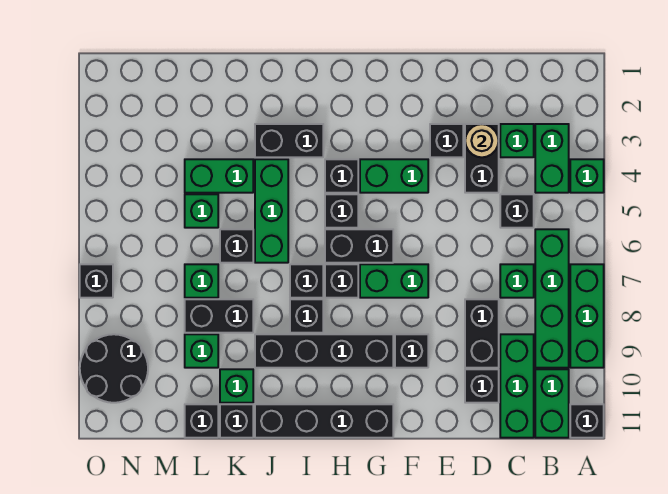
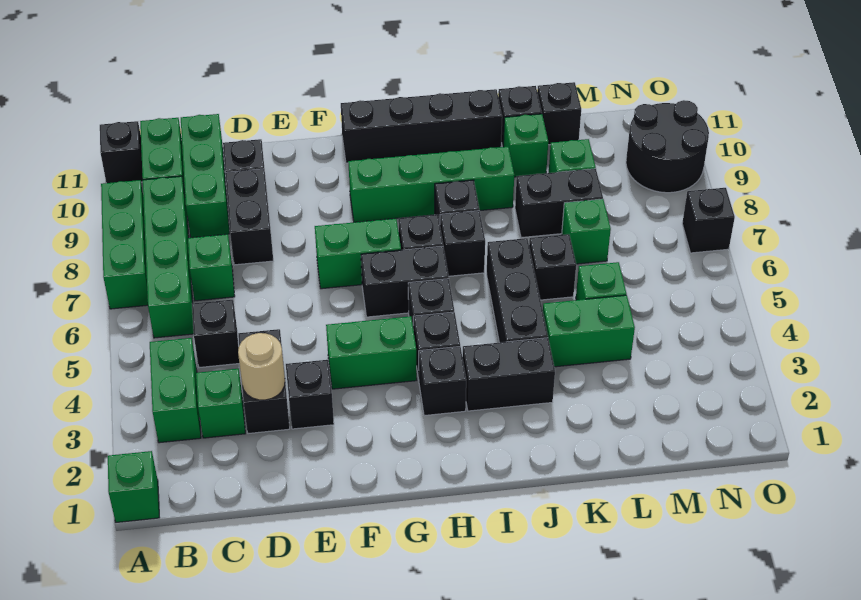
green 1x1 brick [570,159,604,193] -> green 1x1 brick moved to [108,451,159,522]
black 1x1 brick [395,334,428,368] -> black 1x1 brick moved to [419,346,466,416]
black 1x4 brick [255,334,393,368] -> green 1x4 brick [348,147,514,222]
green 1x3 brick [255,159,288,263] -> black 1x3 brick [487,238,548,343]

